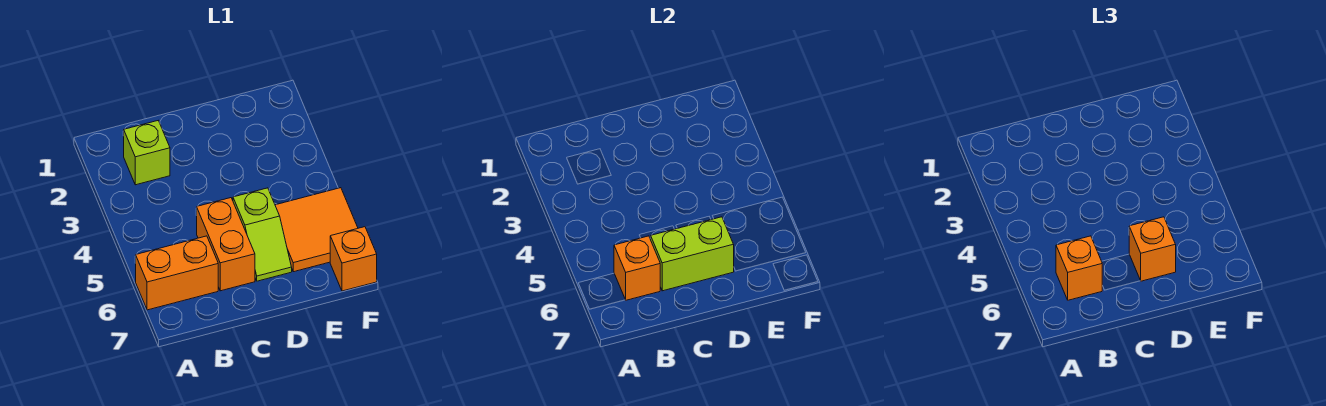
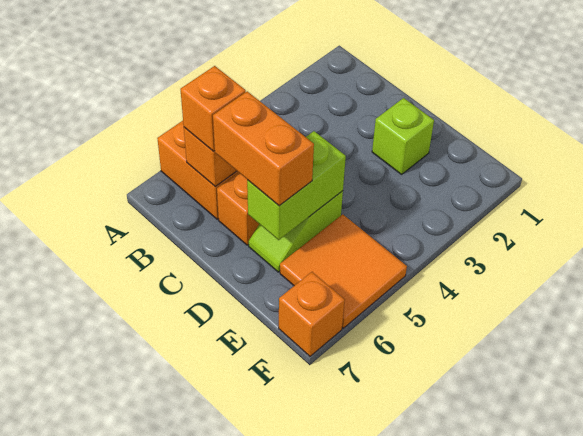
lime 1x1 brick [123,121,170,185] -> lime 1x1 brick moved to [372,98,434,175]
lime 1x2 brick [650,217,734,291] -> lime 1x2 brick turned to [247,131,346,240]
orange 1x1 brick [1129,217,1176,281] -> orange 1x2 brick [213,91,314,206]

